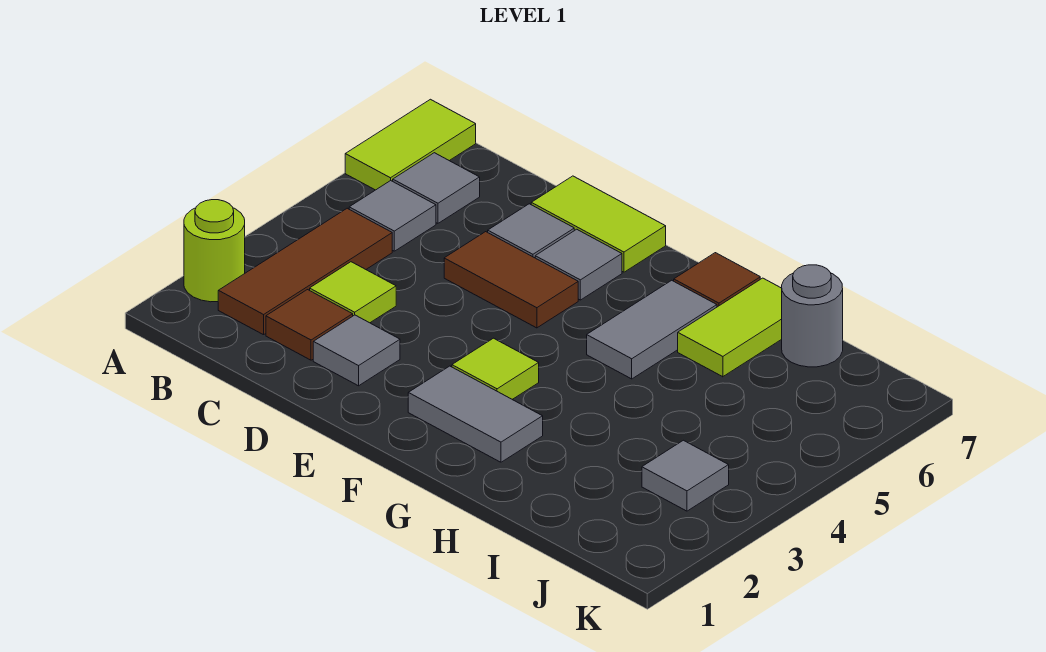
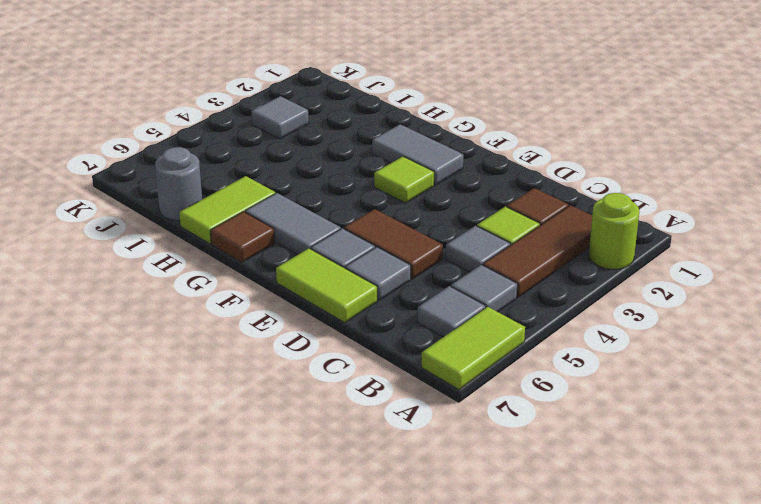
grey 1x1 tile [313,315,400,386] -> grey 1x1 tile moved to [446,226,510,272]
grey 1x2 tile [587,280,717,379] -> grey 1x2 tile turned to [245,193,341,255]

